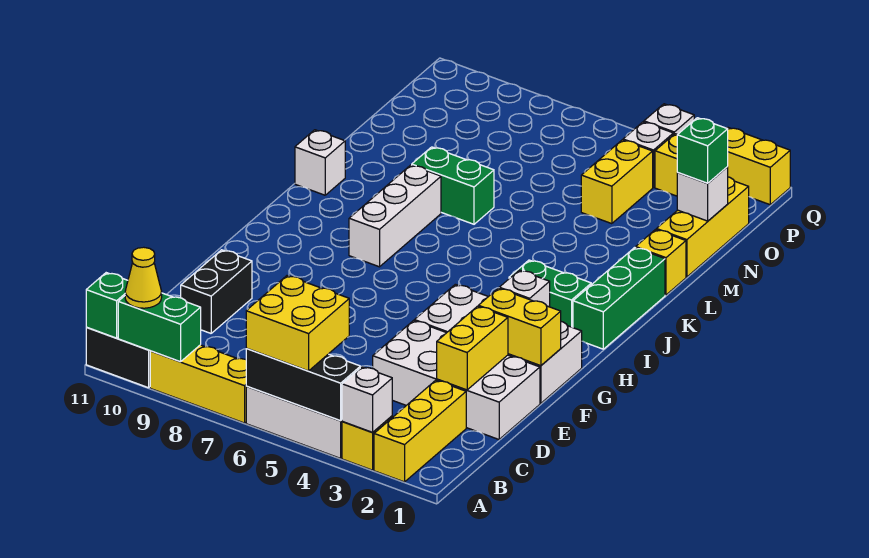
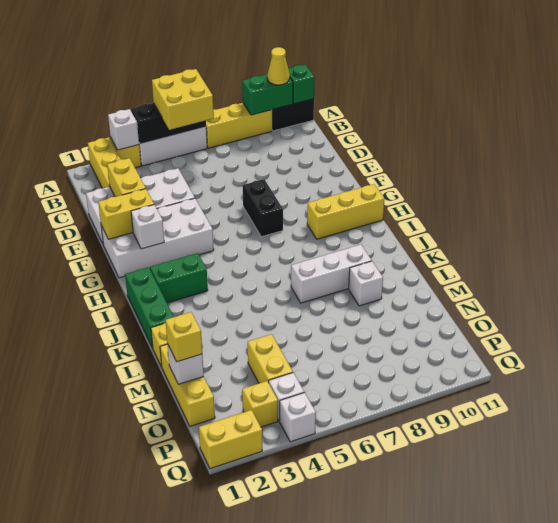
black 1x2 brick [181,250,252,333] -> black 1x2 brick moved to [243,179,283,237]
none -> yellow 1x3 brick [307,184,384,239]
white 1x3 brick [349,165,441,267] -> white 1x3 brick turned to [291,245,372,303]
white 1x1 brick [295,130,345,195] -> white 1x1 brick moved to [349,261,383,306]
green 1x2 brick [412,147,494,224] -> none
green 1x1 brick [677,118,728,183] -> yellow 1x1 brick [165,312,202,362]

